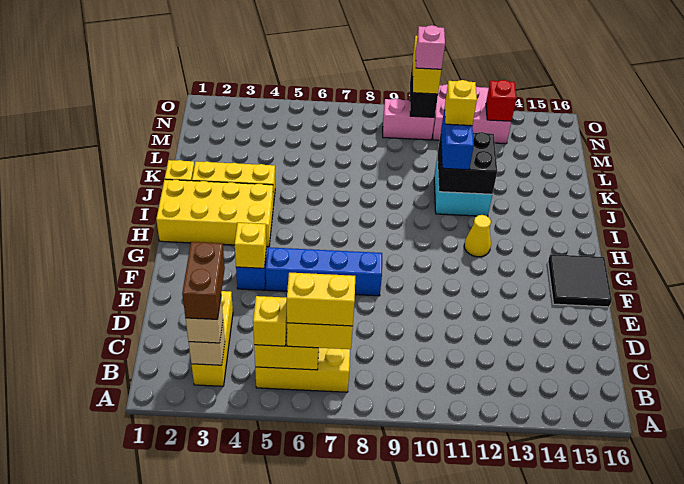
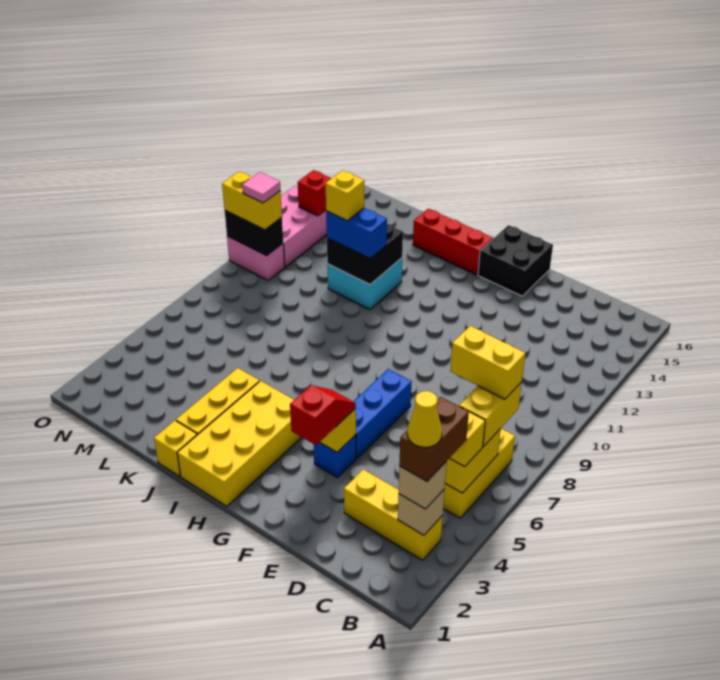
brown 1x2 brick [182,242,225,319] -> brown 1x2 brick turned to [399,397,469,481]
yellow 1x2 brick [287,273,355,326] -> yellow 1x2 brick turned to [450,326,525,399]
none -> red 1x2 slope [290,386,356,445]
blue 1x4 brick [266,247,382,296] -> blue 1x3 brick [353,369,412,459]
black 2x2 tile [548,254,612,307] -> black 2x2 brick [478,225,553,296]
yellow 1x1 cone [464,215,491,257] -> yellow 1x1 cone moved to [407,391,442,447]
none -> red 1x3 brick [413,209,493,275]
pink 1x2 brick [383,99,435,140] -> pink 1x2 brick turned to [227,236,285,280]
pink 1x1 brick [416,25,445,69] -> pink 1x1 tile [242,172,281,203]

